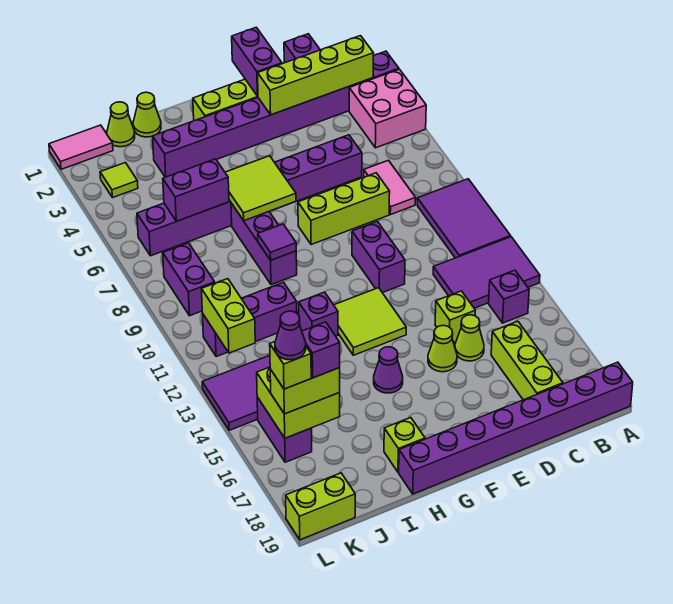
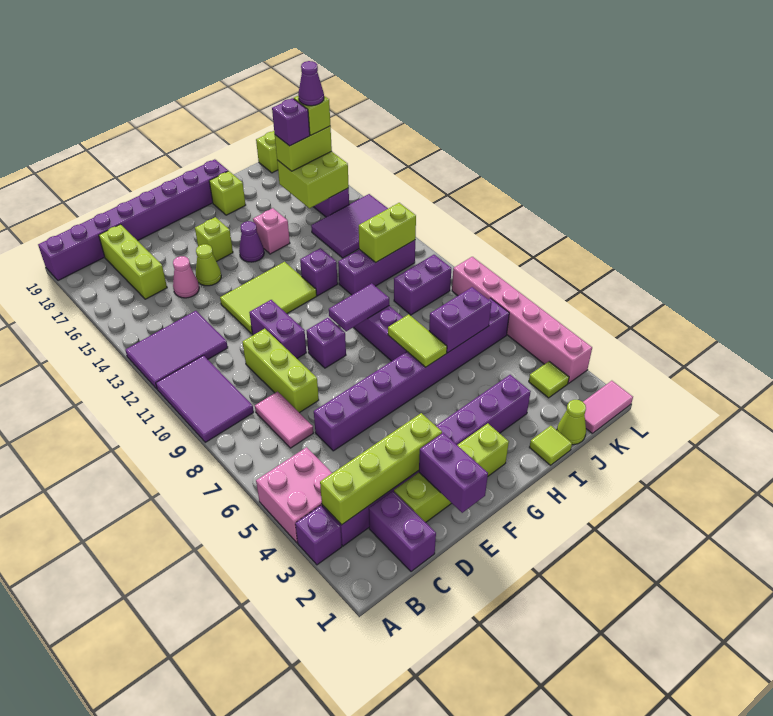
purple 1x1 brick [489,270,529,323] -> purple 1x1 brick moved to [307,318,346,368]
lime 1x3 brick [298,173,390,245] -> lime 1x3 brick turned to [242,329,319,413]
lime 1x1 brick [435,291,475,343] -> lime 1x1 brick moved to [195,217,233,261]
lime 1x1 cone [455,315,484,361] -> pink 1x1 cone [173,256,199,298]
lime 2x2 tile [334,288,406,355] -> lime 2x3 tile [220,262,317,334]
lime 2x2 tile [225,156,296,221] -> lime 1x2 tile [388,314,447,367]
purple 1x1 tile [258,224,296,260] -> purple 1x2 tile [329,283,389,331]
none -> pink 1x1 brick [253,208,290,254]
lime 1x1 cone [133,92,161,137] -> lime 1x1 tile [529,426,572,465]
purple 1x2 brick [163,243,215,316] -> purple 1x2 brick turned to [394,255,451,315]
lime 1x2 brick [201,279,255,353] -> lime 1x2 brick turned to [359,203,416,263]
none -> pink 1x6 brick [452,257,592,383]

